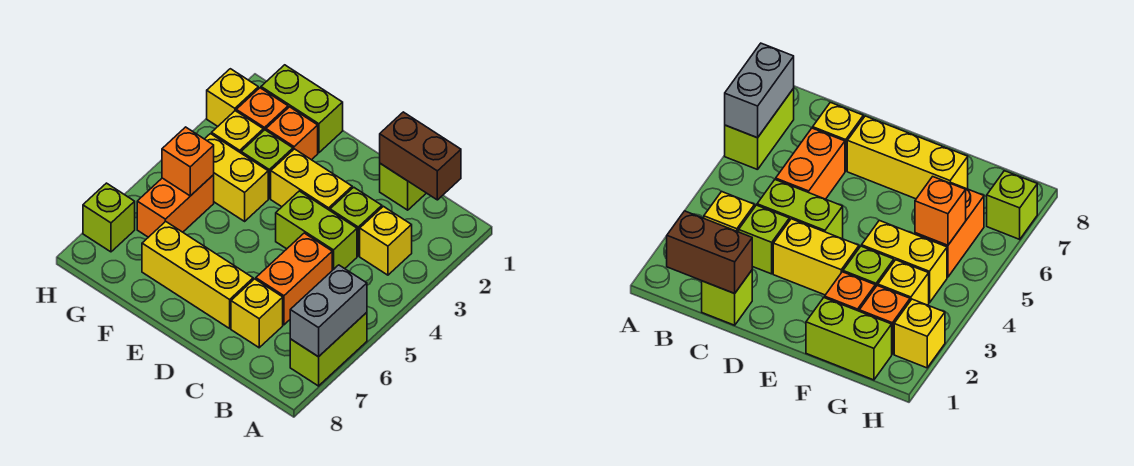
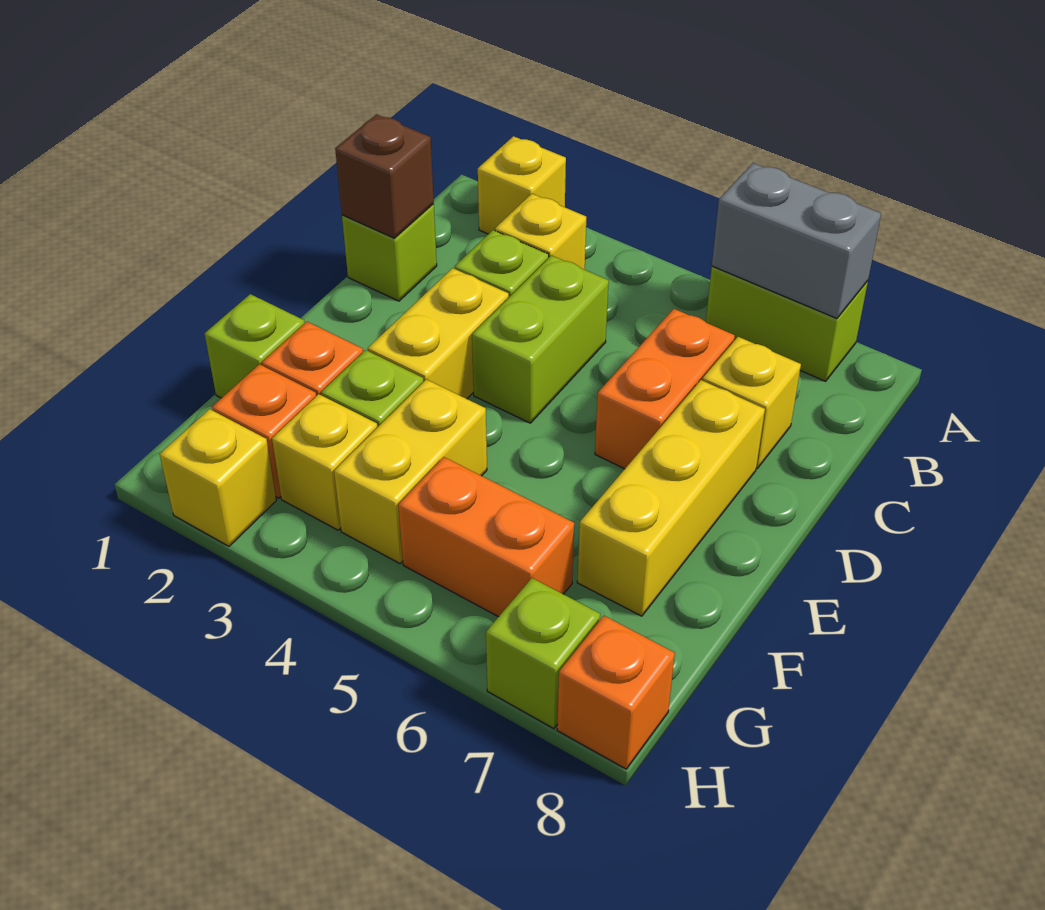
none -> yellow 1x1 brick [478,136,566,234]
brown 1x2 brick [380,112,461,200] -> brown 1x1 brick [335,114,434,238]
orange 1x2 brick [256,233,332,325] -> orange 1x2 brick turned to [595,309,735,469]
lime 1x2 brick [261,65,343,153] -> lime 1x1 brick [205,294,305,398]
orange 1x1 brick [162,127,214,196] -> orange 1x1 brick moved to [557,616,675,769]

